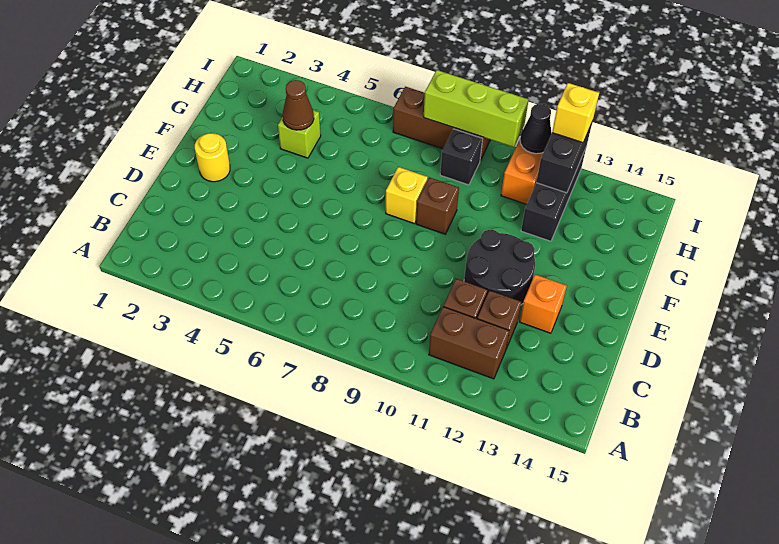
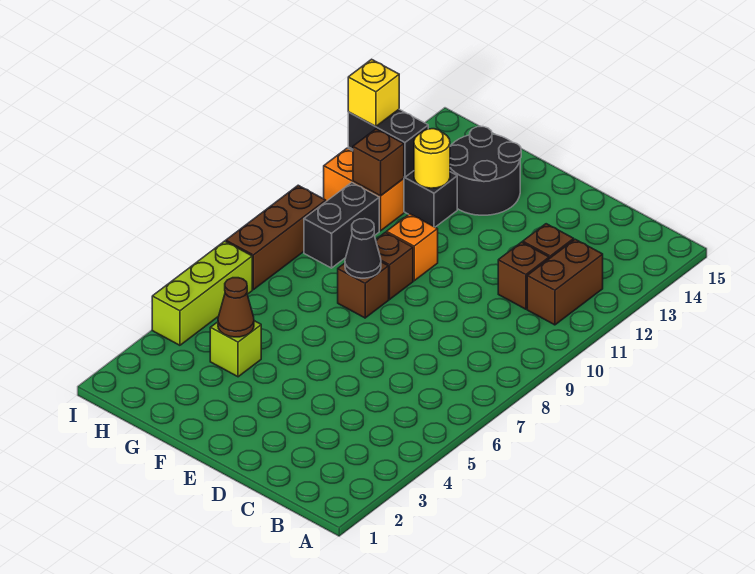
black 2x2 round brick [464,230,535,305] -> black 2x2 round brick moved to [450,127,521,215]
orange 1x1 brick [520,274,567,333] -> orange 1x1 brick moved to [387,214,438,281]
yellow 1x1 round brick [195,133,230,182] -> yellow 1x1 round brick moved to [414,129,450,188]
yellow 1x1 brick [385,167,428,224] -> brown 1x1 brick [338,262,389,318]
black 1x1 brick [440,129,482,185] -> black 1x2 brick [304,182,379,268]
none -> brown 1x1 brick [353,129,404,196]
lime 1x3 brick [424,70,529,147] -> lime 1x3 brick moved to [152,241,252,345]
black 1x1 cone [520,104,552,154] -> black 1x1 cone moved to [345,219,381,278]

